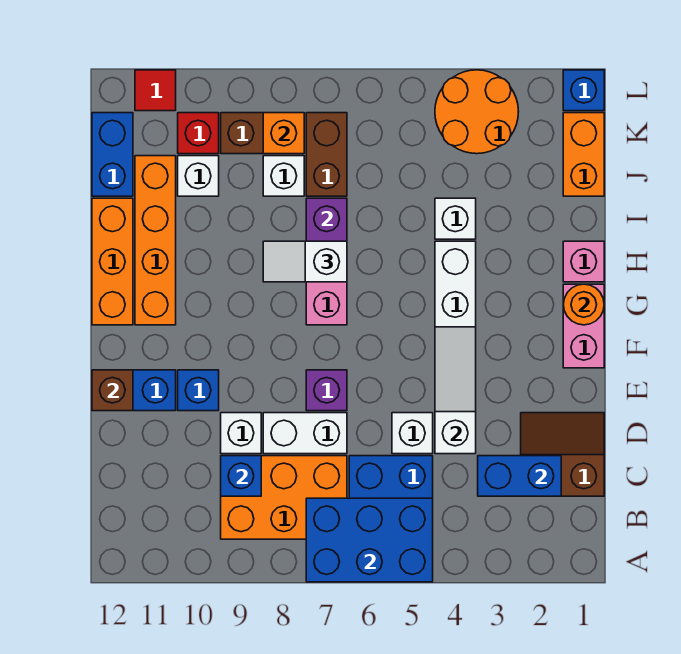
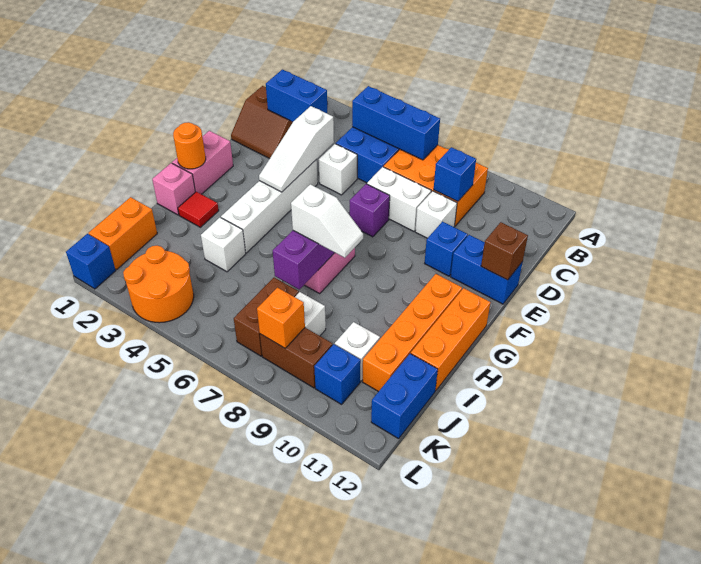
blue 2x3 brick [306,498,433,582] -> blue 1x3 brick [352,86,440,160]
red 1x1 brick [178,113,219,154] -> blue 1x1 brick [314,344,361,404]
red 1x1 tile [135,70,176,111] -> red 1x1 tile moved to [178,192,219,227]

